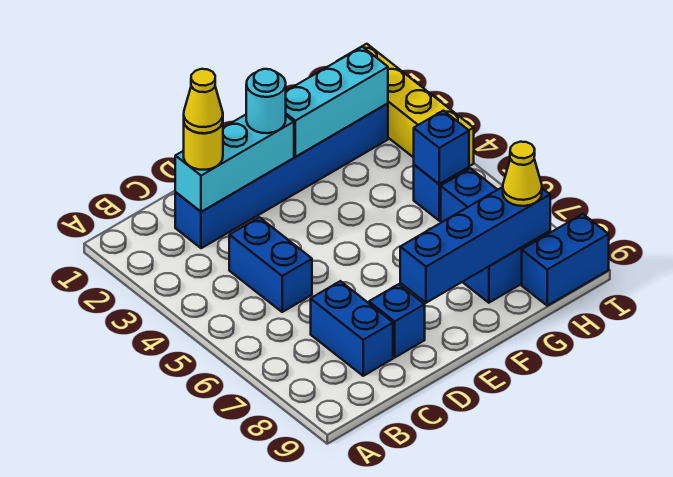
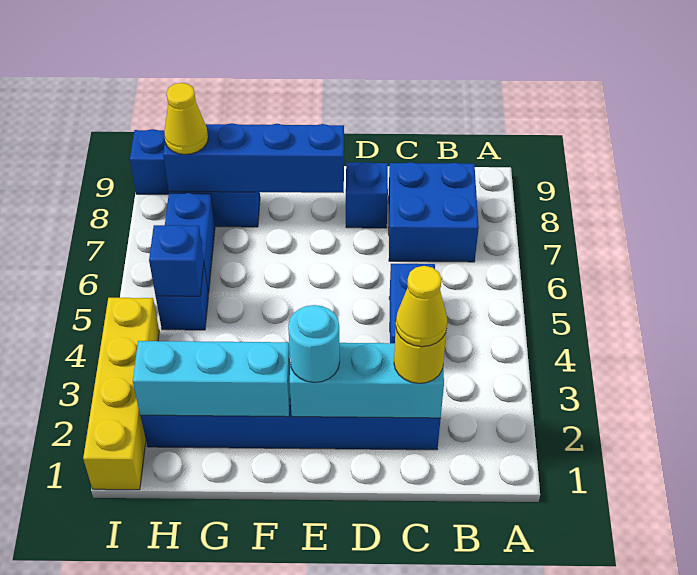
blue 1x2 brick [311,281,393,376] -> blue 2x2 brick [388,162,479,262]

